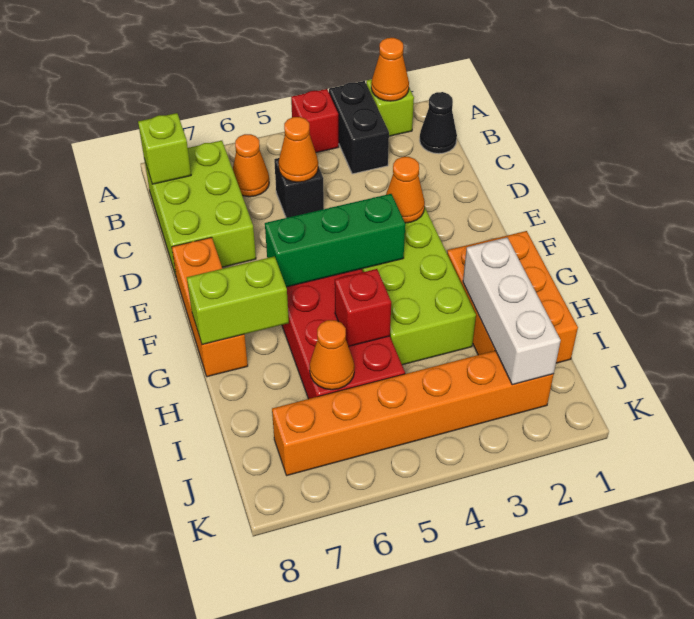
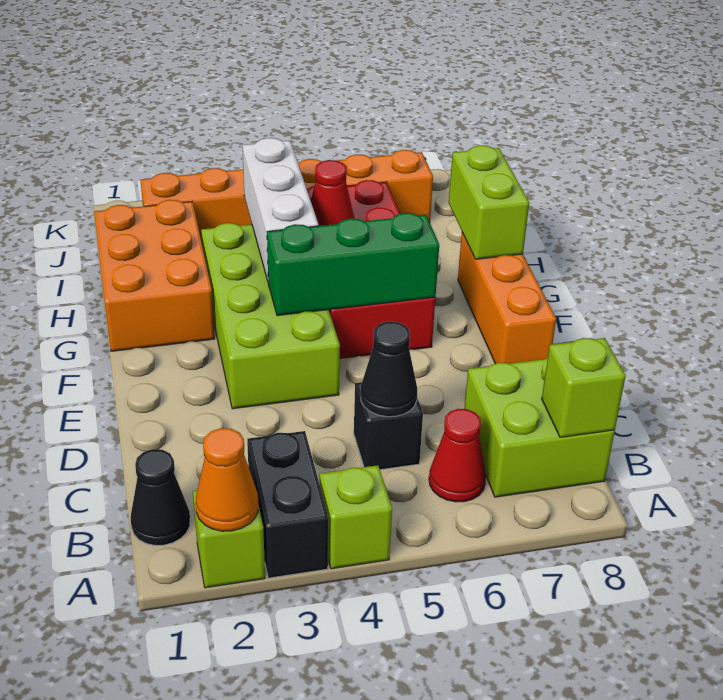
red 1x1 brick [291,89,339,152] -> lime 1x1 brick [320,465,392,569]
orange 1x1 cone [233,134,269,197] -> red 1x1 cone [429,409,486,502]
lime 2x3 brick [144,141,256,276] -> lime 2x2 brick [464,358,615,497]
orange 1x1 cone [279,117,319,182] -> black 1x1 cone [361,322,417,417]
orange 1x1 cone [386,157,425,223] -> none
lime 1x2 brick [187,256,289,345] -> lime 1x2 brick turned to [449,146,529,259]
white 1x3 brick [463,237,561,385] -> white 1x3 brick moved to [242,138,319,281]
red 1x1 brick [335,269,391,346] -> red 1x1 cone [311,160,354,226]
orange 1x1 cone [310,320,355,390] -> none

